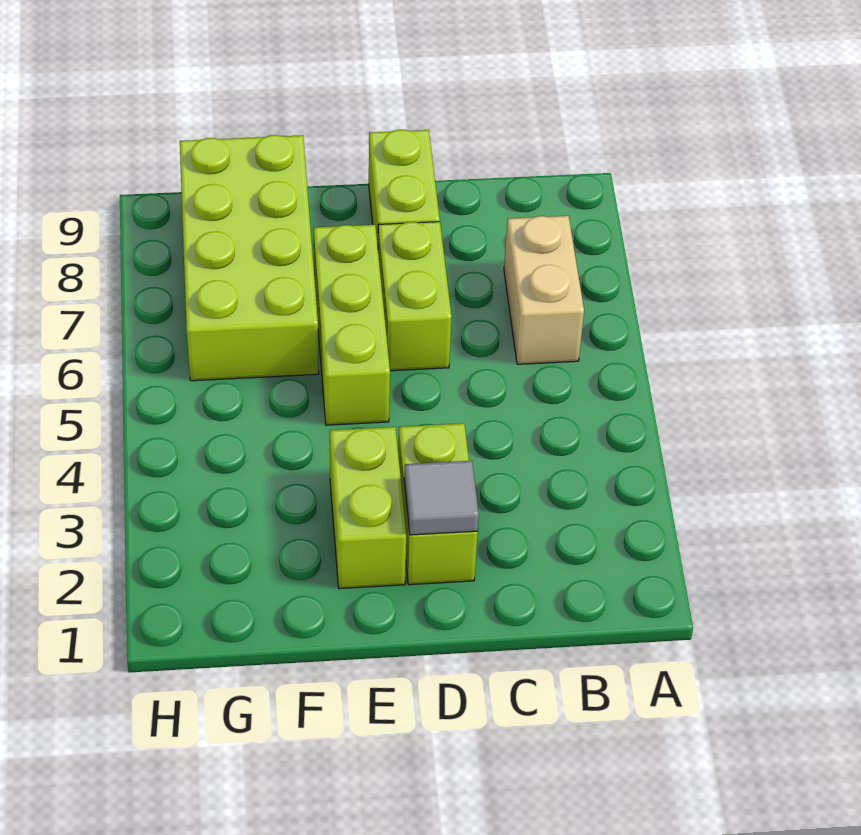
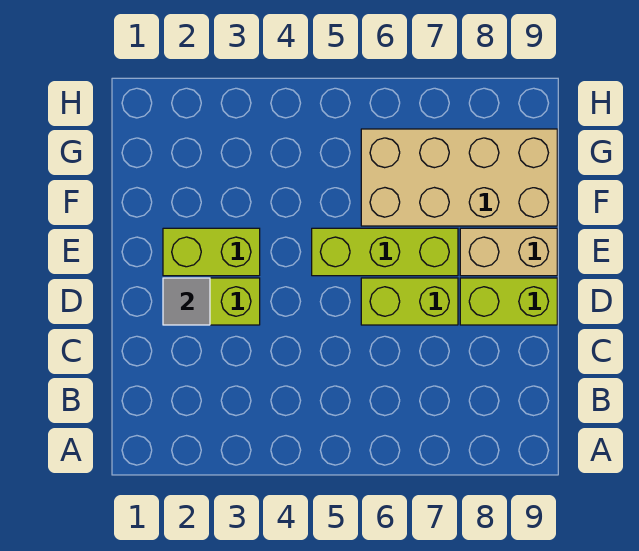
tan 1x2 brick [504,216,584,364] -> tan 1x2 brick moved to [460,228,557,276]
lime 2x4 brick [180,135,319,381] -> tan 2x4 brick [361,129,557,226]

